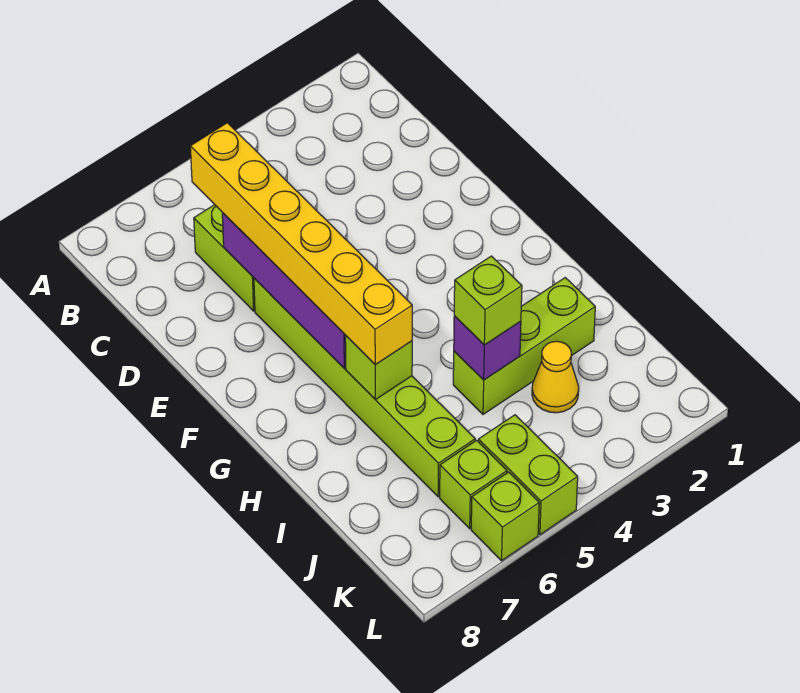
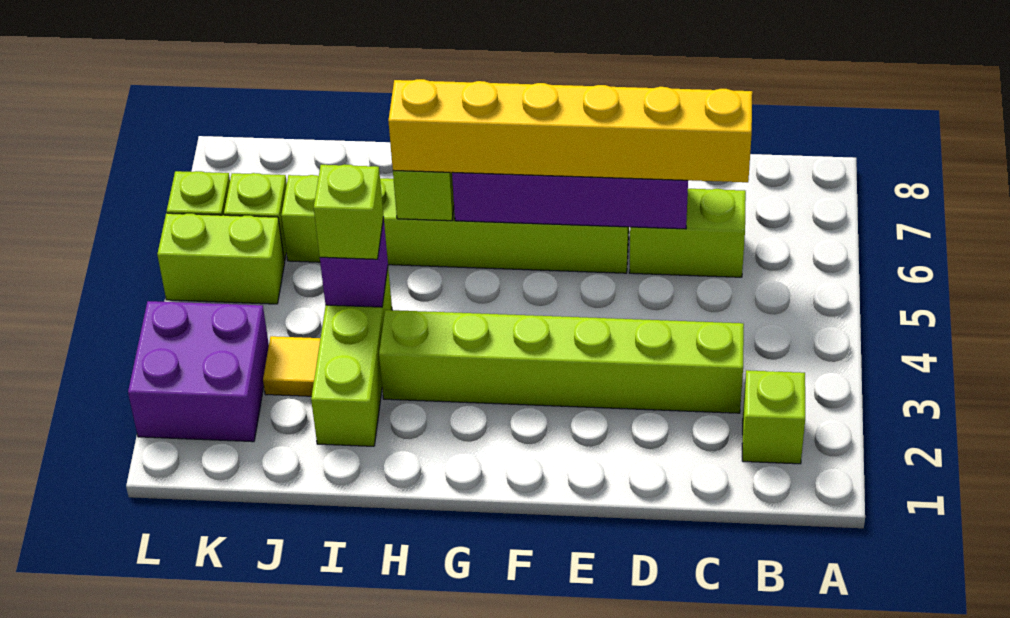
none -> lime 1x1 brick [742,370,805,464]
none -> lime 1x6 brick [379,310,744,413]
yellow 1x1 cone [532,341,579,413] -> yellow 1x1 tile [263,336,320,396]
none -> purple 2x2 brick [128,301,269,442]

